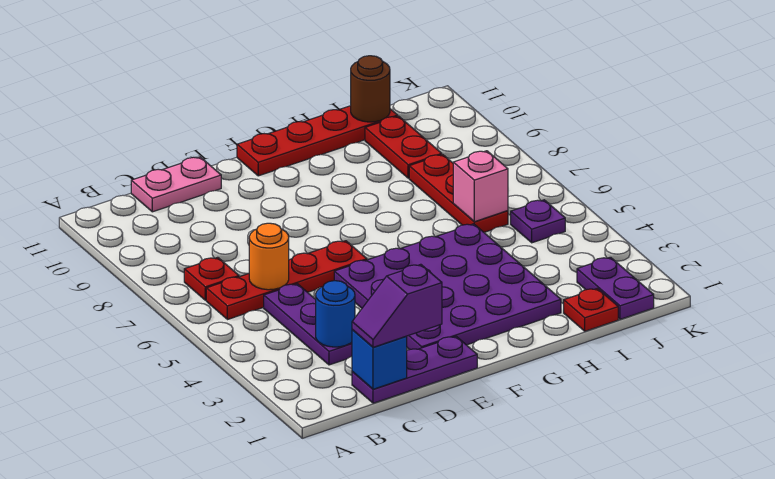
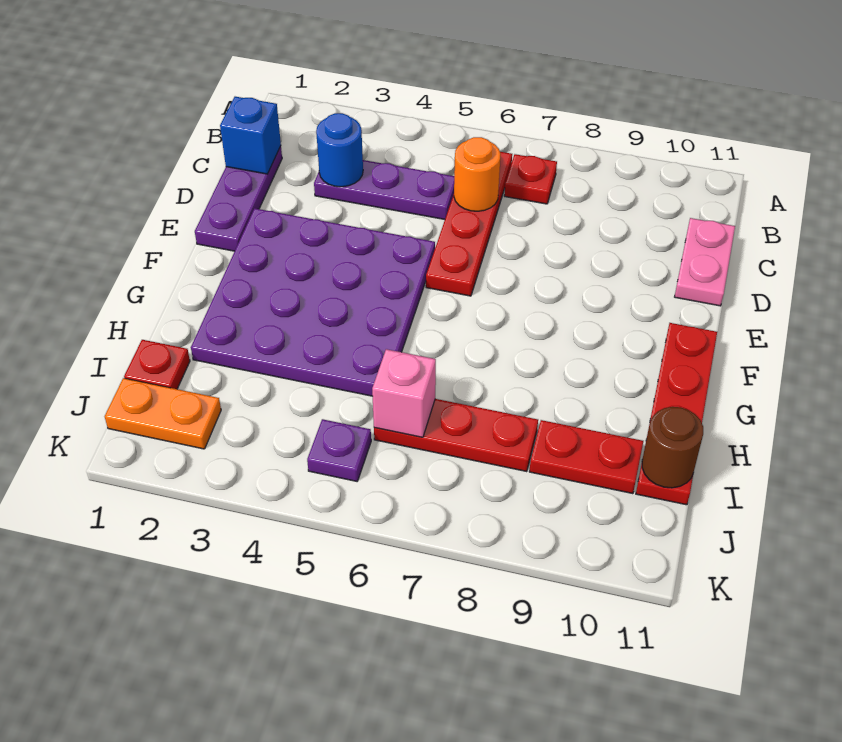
purple 1x2 slope [352,264,442,347] -> none
purple 1x2 plate [577,257,654,319] -> orange 1x2 plate [105,378,221,449]

